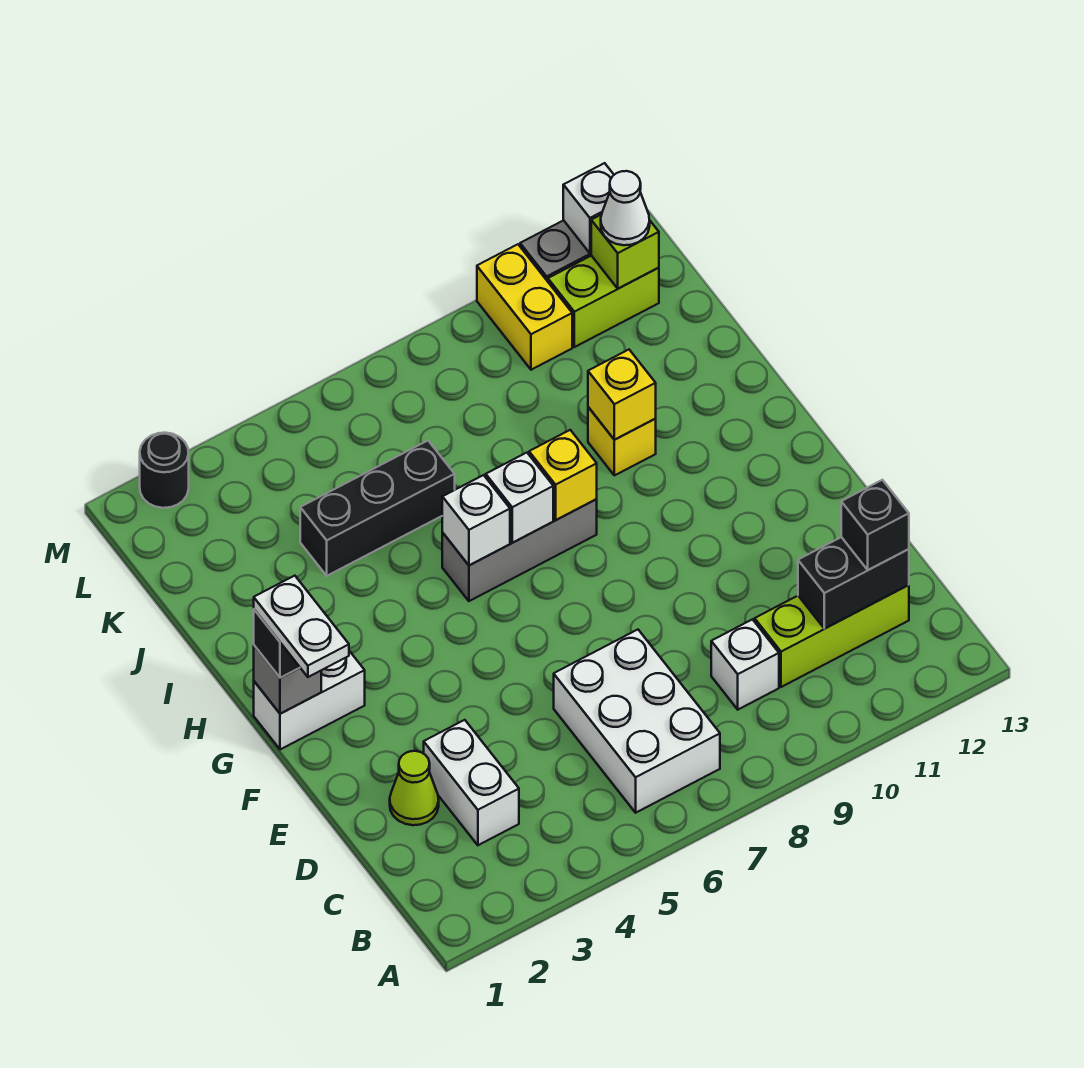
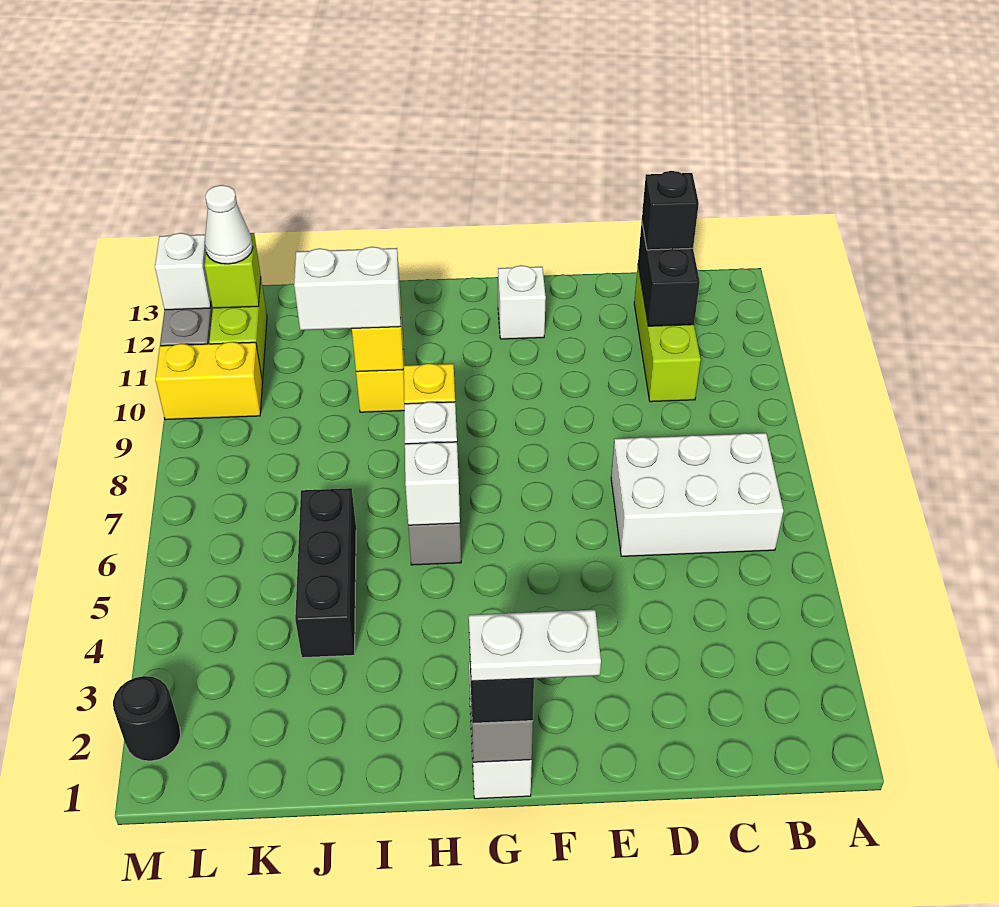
white 1x2 brick [424,720,519,845] -> white 1x2 brick moved to [294,247,401,330]
white 1x1 brick [711,619,779,709] -> white 1x1 brick moved to [498,265,546,339]
lime 1x1 cone [390,751,439,825] -> none

